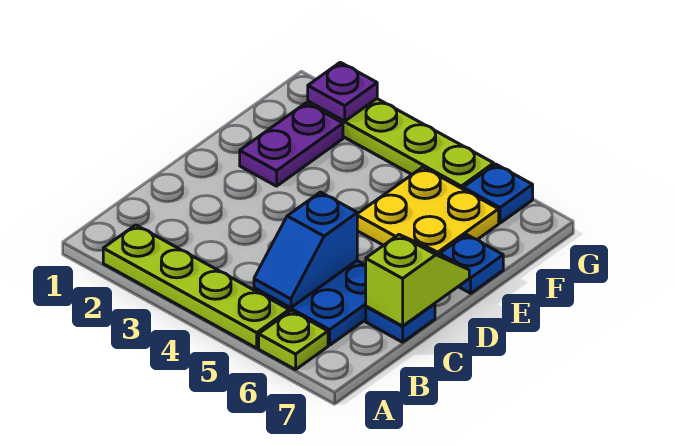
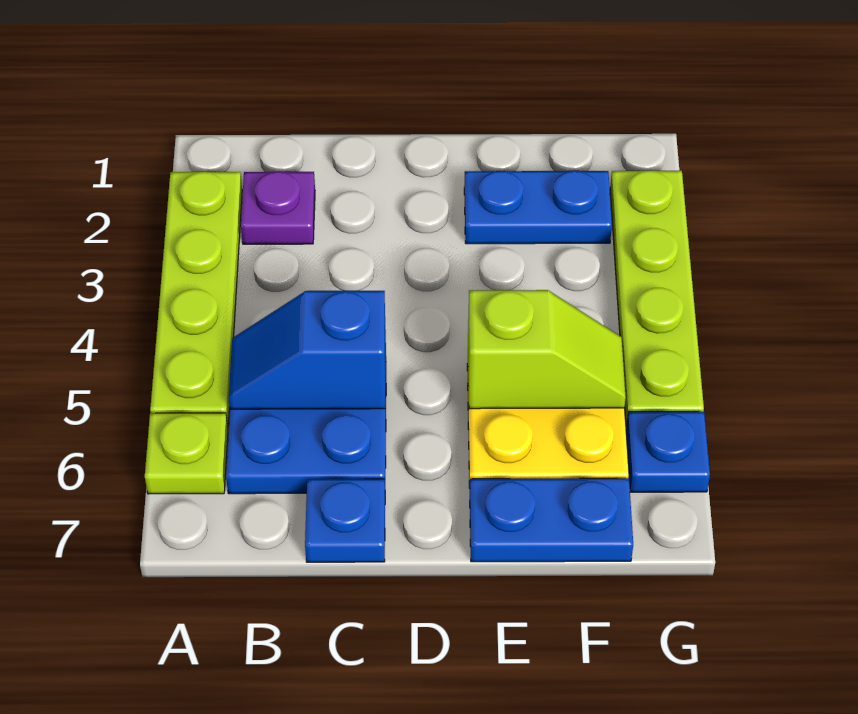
lime 1x2 slope [366,235,469,326] -> lime 1x2 slope moved to [468,290,626,409]
purple 1x2 plate [240,103,343,186] -> blue 1x2 plate [464,171,612,244]
blue 1x1 plate [440,234,503,293] -> blue 1x2 plate [470,478,633,562]
purple 1x1 plate [308,62,377,121] -> purple 1x1 plate moved to [241,172,315,244]

